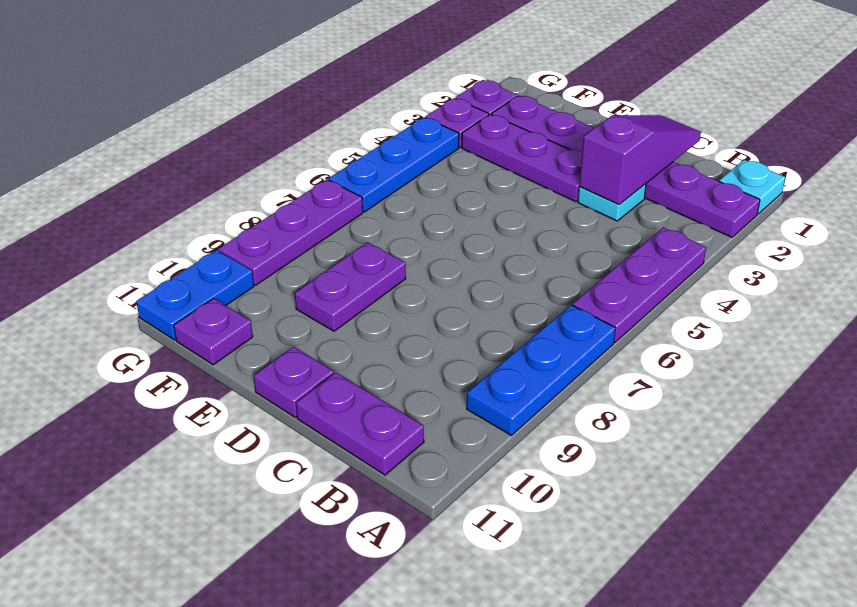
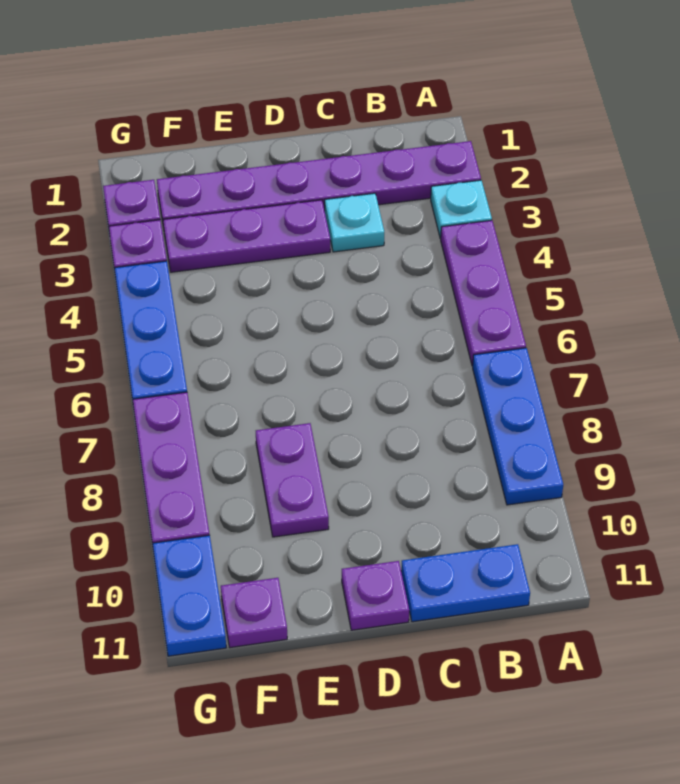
cyan 1x1 plate [719,160,785,214] -> cyan 1x1 plate moved to [431,180,492,239]
purple 1x2 plate [296,372,424,475] -> blue 1x2 plate [401,544,530,622]
purple 1x3 slope [579,115,701,205] -> none

